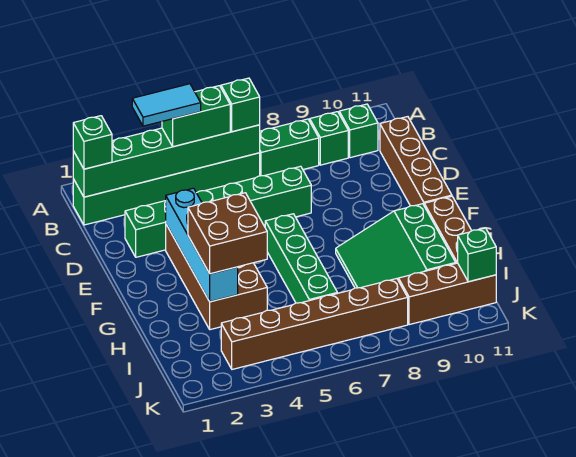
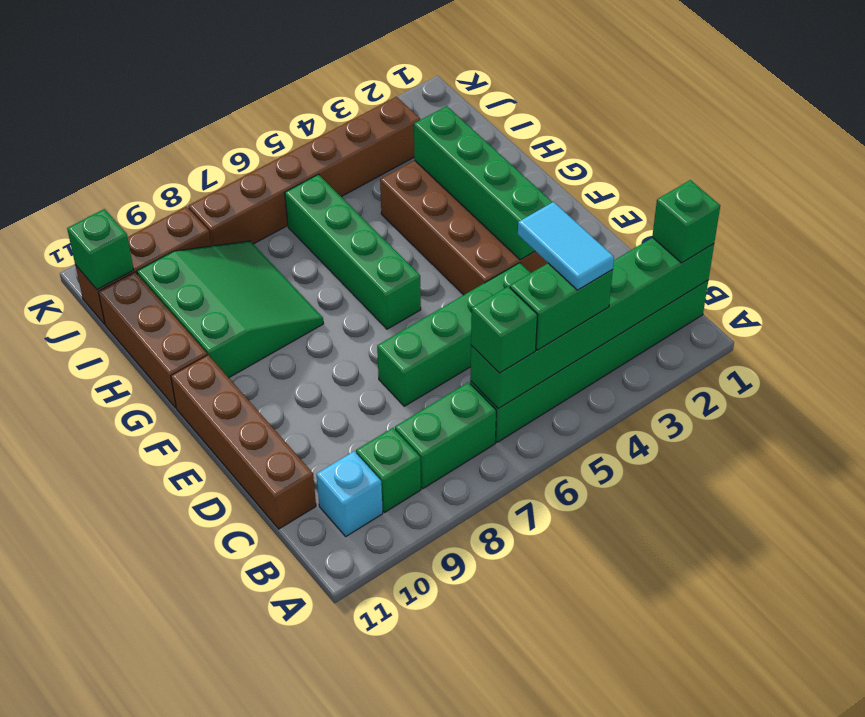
cyan 1x2 tile [132,84,201,126] -> cyan 1x2 tile turned to [518,202,614,290]
green 1x1 brick [339,104,378,158] -> cyan 1x1 brick [316,451,383,536]
green 1x6 brick [125,166,311,257] -> green 1x4 brick [377,263,530,406]
cyan 1x4 brick [166,188,238,302] -> green 1x4 brick [414,106,552,260]
brown 2x2 brick [188,193,267,274] -> none

